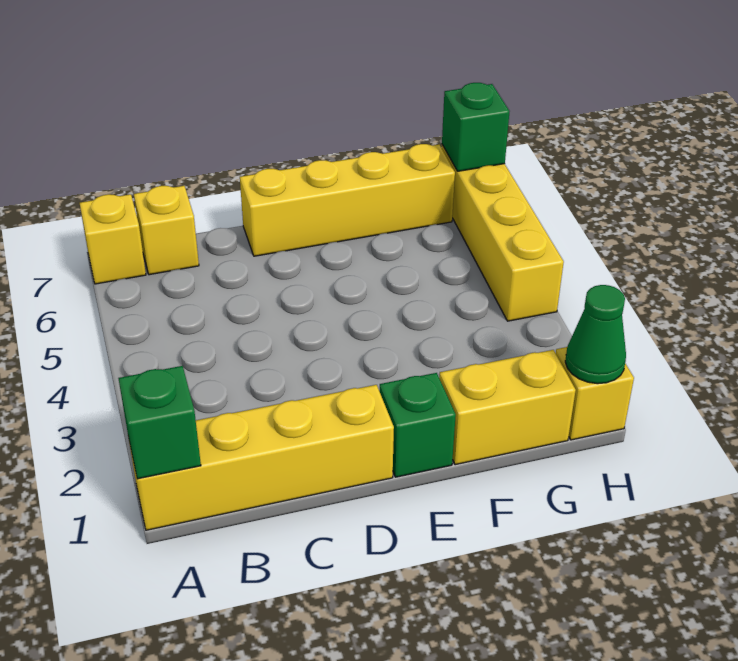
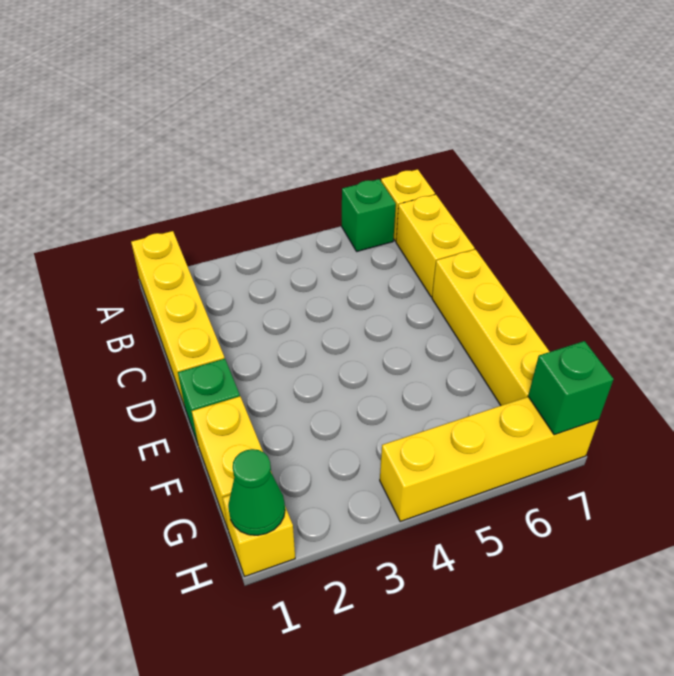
green 1x1 brick [118,366,201,479] -> green 1x1 brick moved to [342,179,396,251]
yellow 1x1 brick [134,186,199,275] -> yellow 1x2 brick [396,194,475,297]

